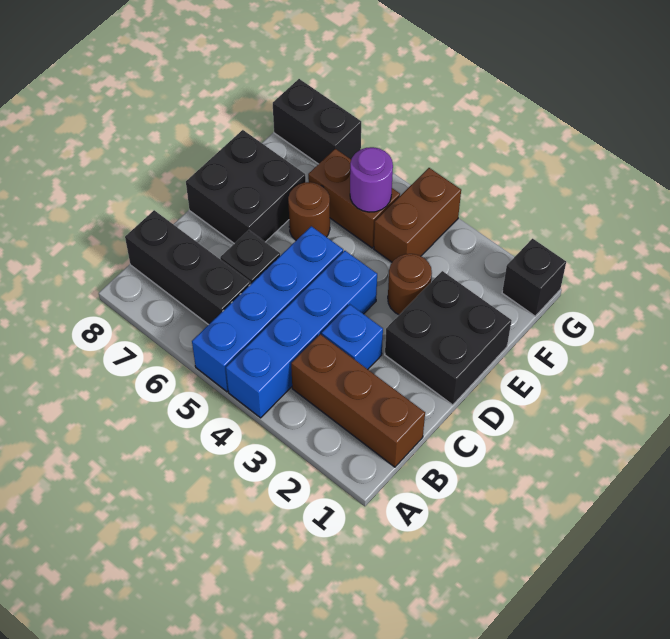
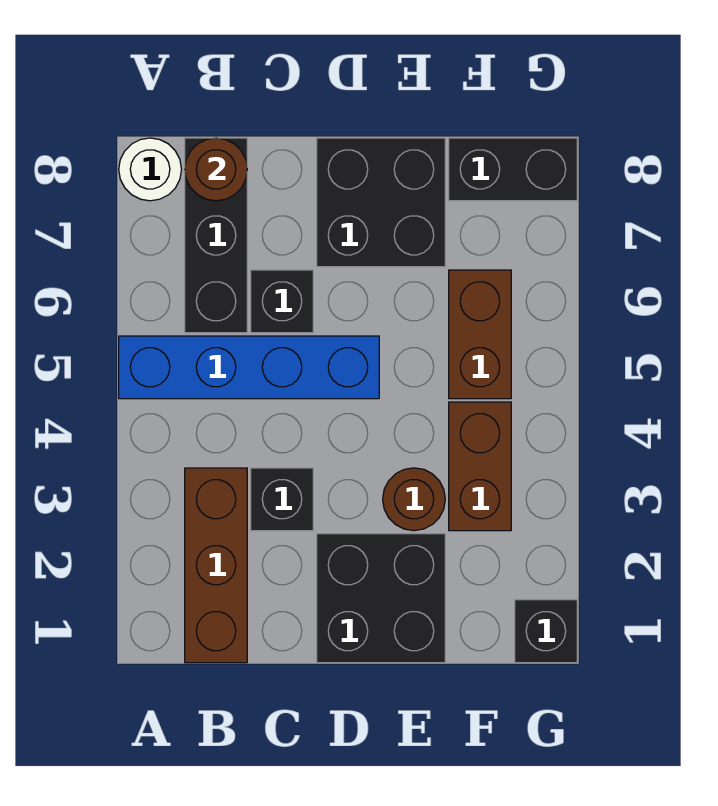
blue 1x4 brick [226,251,377,418] -> none
none -> white 1x1 round brick [119,138,181,201]
blue 1x1 brick [322,304,383,369] -> black 1x1 brick [251,468,313,531]
brown 1x1 round brick [288,182,330,240] -> brown 1x1 round brick moved to [185,138,247,201]
brown 1x2 brick [374,168,461,262] -> brown 1x2 brick turned to [449,402,511,531]
purple 1x1 round brick [350,147,393,212] -> none
black 1x2 brick [273,79,361,164] -> black 1x2 brick turned to [449,138,577,201]

